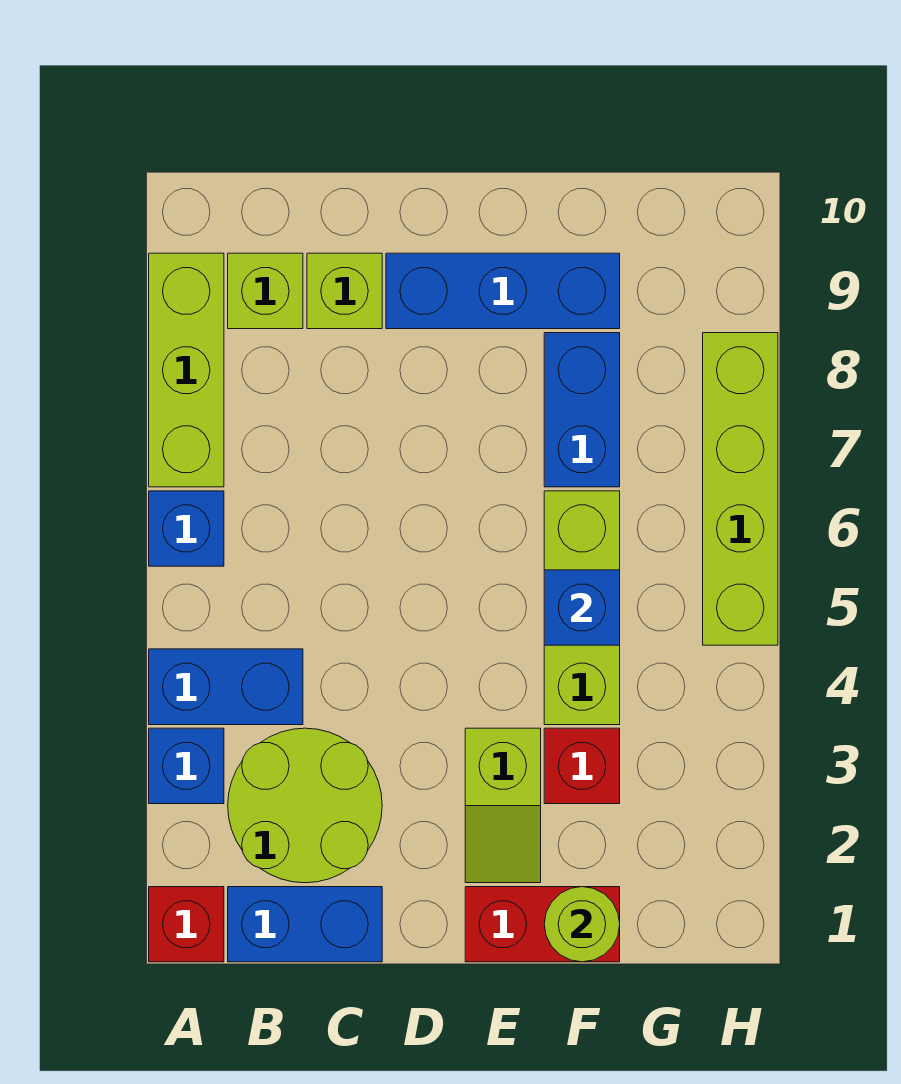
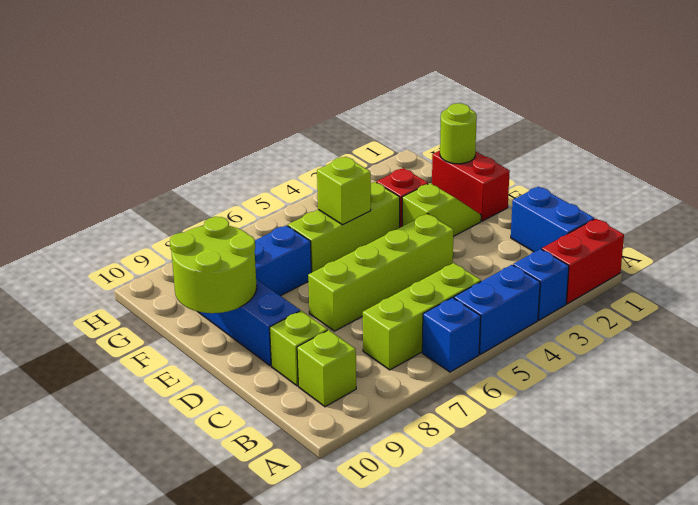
red 1x1 brick [149,887,224,962] -> red 1x2 brick [542,219,624,304]
blue 1x2 brick [149,649,303,725] -> blue 1x2 brick turned to [454,265,540,354]
lime 1x3 brick [149,253,224,487] -> lime 1x3 brick moved to [363,263,481,370]
lime 2x2 round brick [228,728,382,883] -> lime 2x2 round brick moved to [170,217,257,313]
blue 1x1 brick [544,570,620,645] -> lime 1x1 brick [317,157,371,225]
lime 1x4 brick [703,333,778,645] -> lime 1x4 brick moved to [308,214,454,331]

